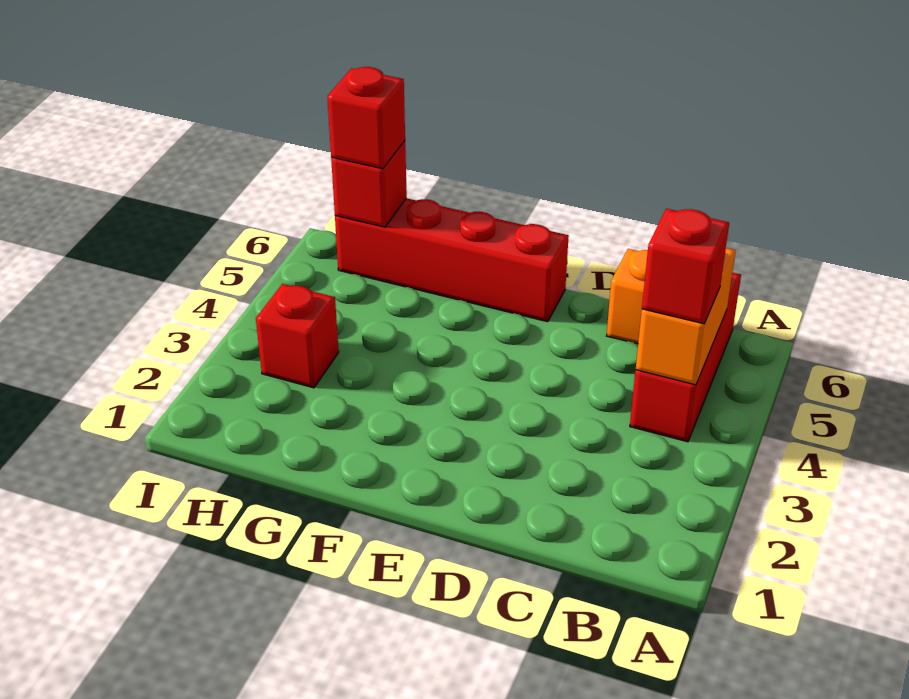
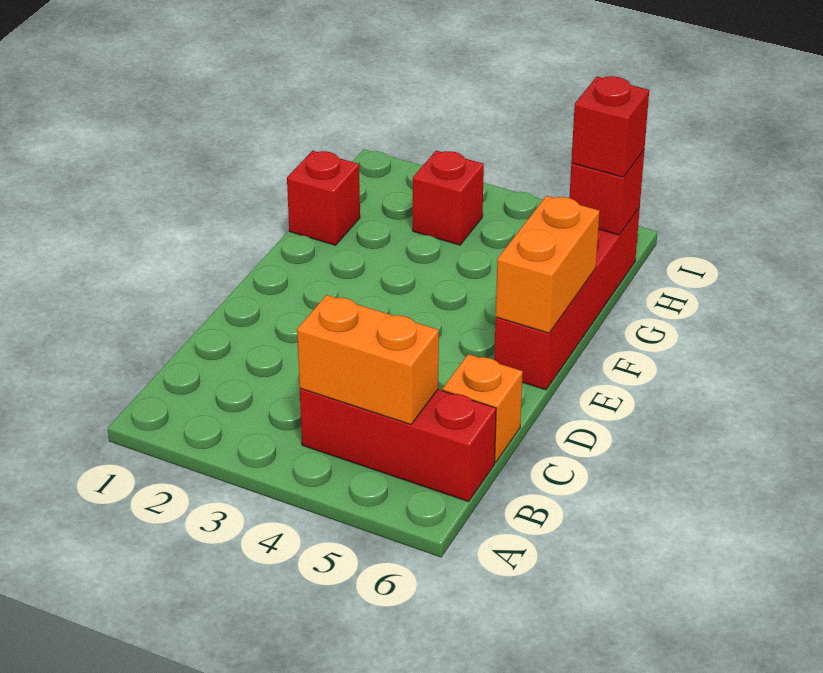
red 1x1 brick [642,209,729,324] -> red 1x1 brick moved to [287,151,360,245]
none -> orange 1x2 brick [496,196,599,333]

